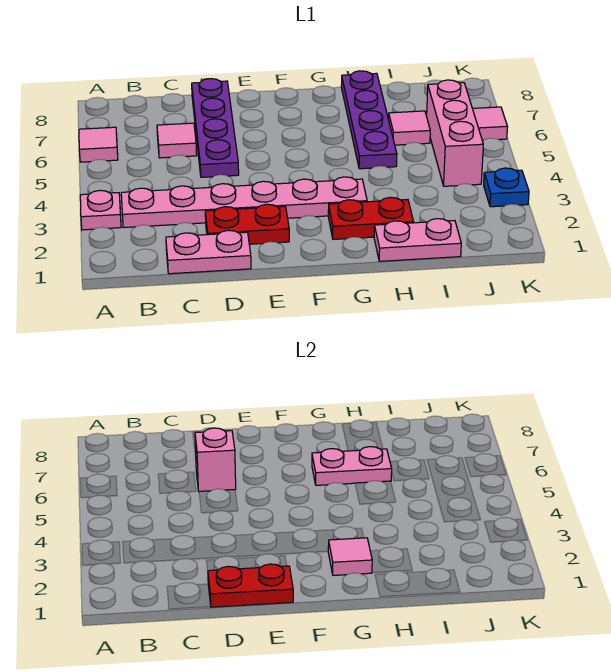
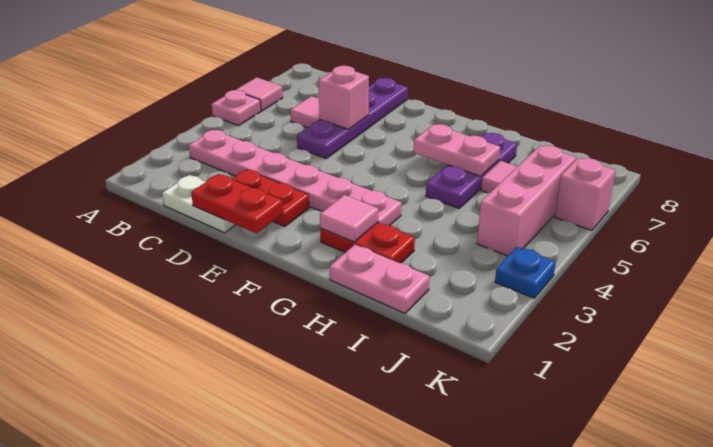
pink 1x1 plate [80,190,121,230] -> pink 1x1 plate moved to [212,90,261,126]
pink 1x2 plate [166,230,251,274] -> white 1x2 plate [162,175,236,233]
purple 1x4 plate [341,71,397,169] -> purple 1x3 plate [426,133,517,209]
pink 1x1 tile [473,107,508,140] -> pink 1x1 brick [555,158,616,231]

